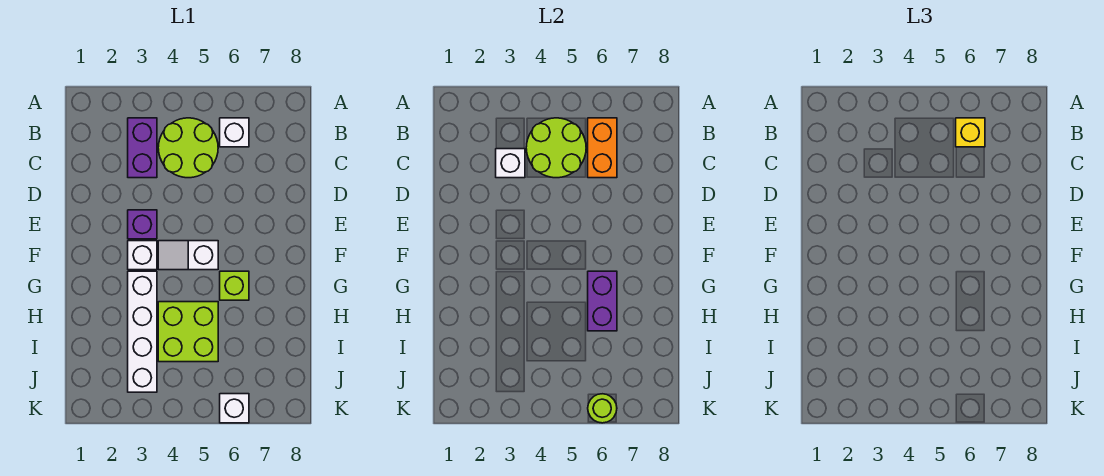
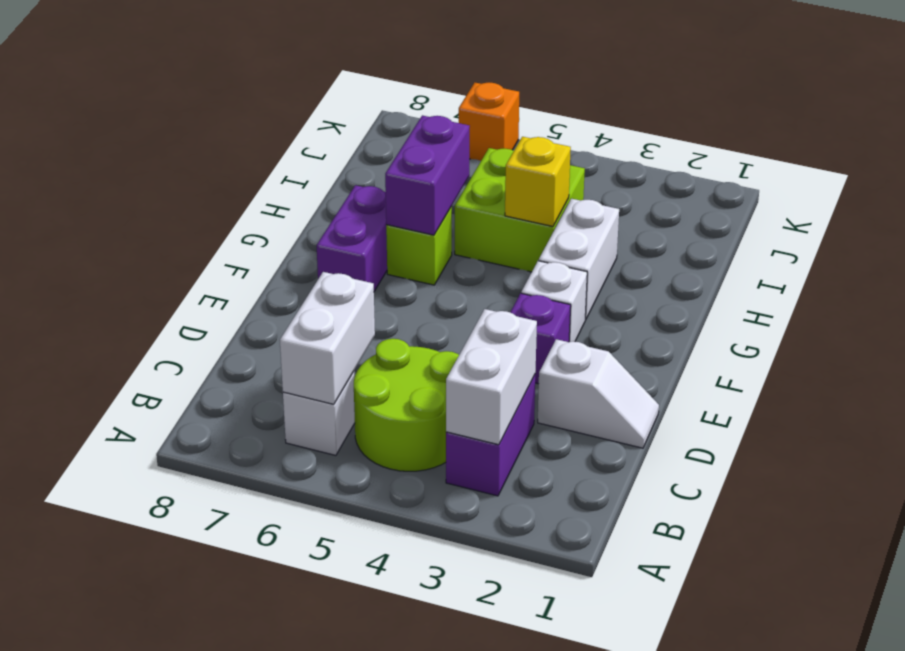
lime 2x2 round brick [526,118,586,178] -> none
orange 1x2 brick [588,118,617,178] -> white 1x2 brick [280,272,375,404]
yellow 1x1 brick [956,118,985,147] -> yellow 1x1 brick moved to [505,137,571,226]
white 1x1 brick [496,149,525,178] -> white 1x2 brick [446,309,537,445]
white 1x2 slope [158,241,218,270] -> white 1x2 slope moved to [538,339,659,448]
none -> purple 1x2 brick [317,185,387,291]
white 1x4 brick [128,271,157,392] -> white 1x2 brick [539,199,619,320]
white 1x1 brick [220,394,249,423] -> orange 1x1 brick [459,83,519,161]
lime 1x1 round brick [588,394,617,423] -> none

